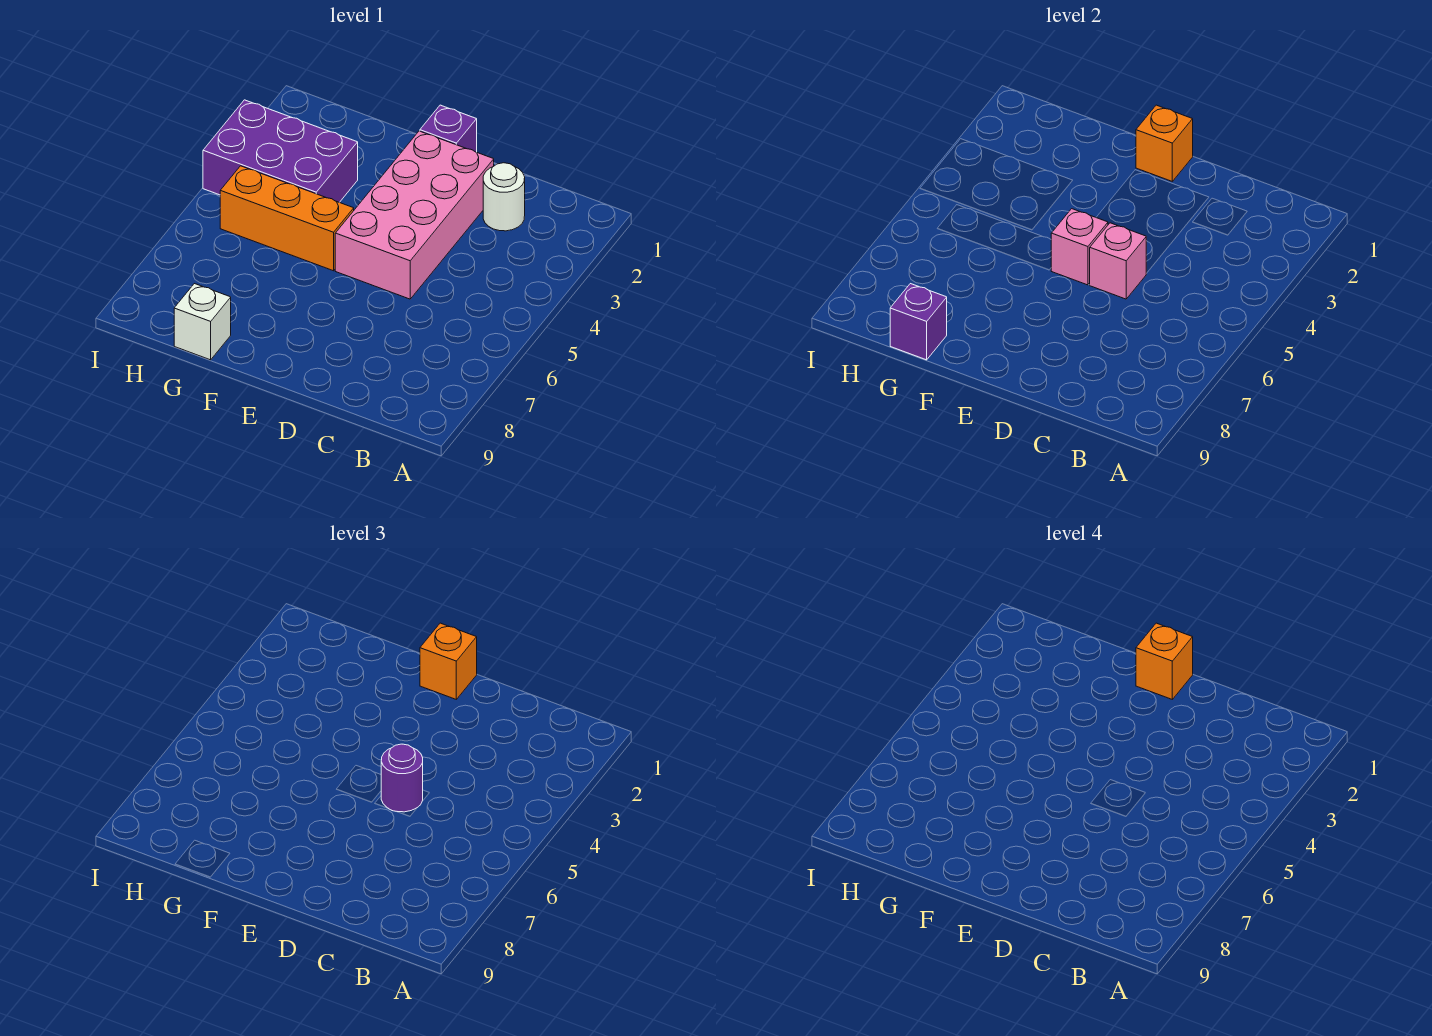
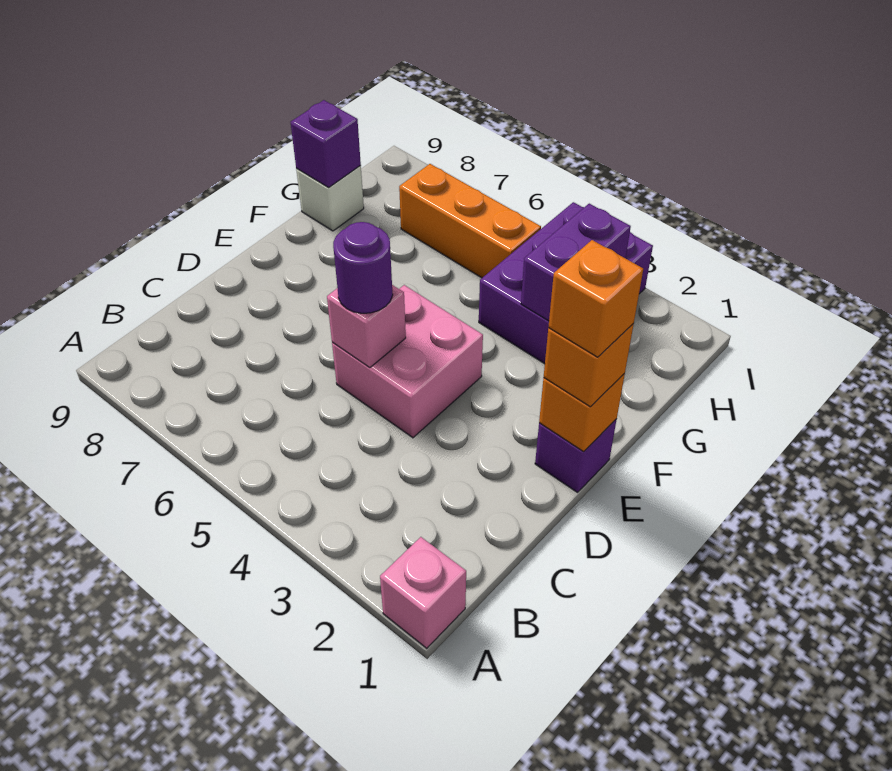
white 1x1 round brick [483,163,525,231] -> none
pink 2x4 brick [335,131,494,299] -> pink 2x2 brick [332,285,483,438]
pink 1x1 brick [1051,209,1108,285] -> pink 1x1 brick moved to [380,537,466,648]
orange 1x3 brick [220,166,354,271] -> orange 1x3 brick turned to [399,164,541,278]
none -> purple 1x2 brick [521,204,631,321]

